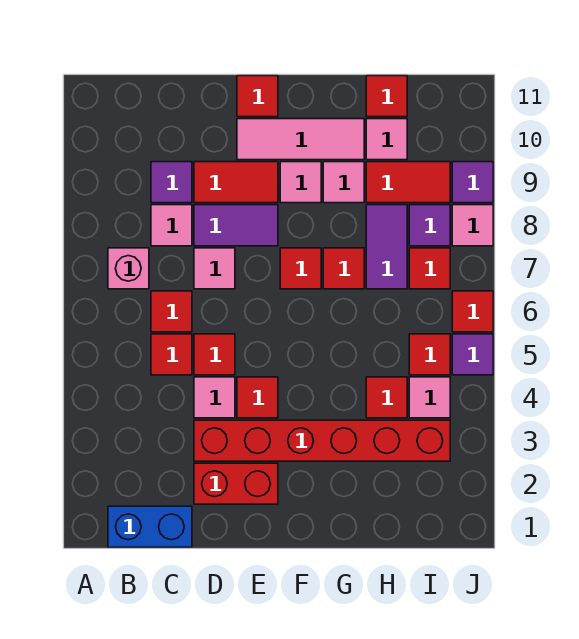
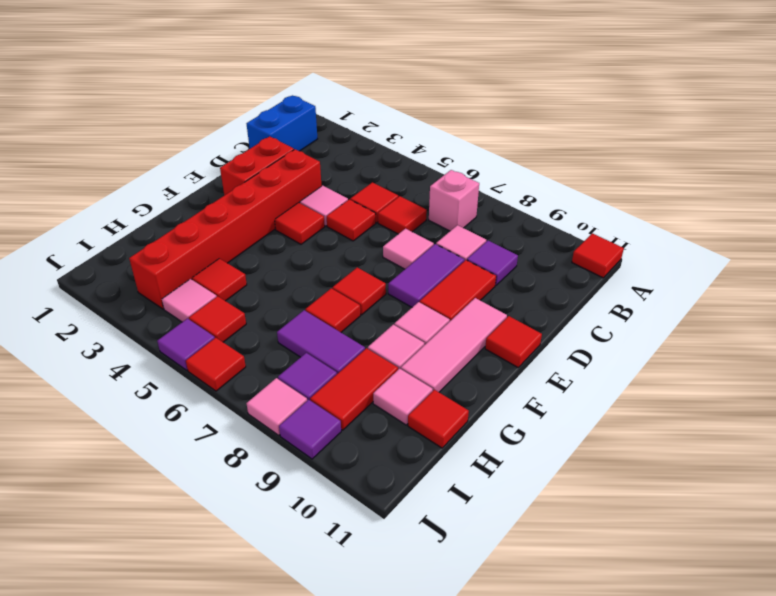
red 1x1 tile [409,248,450,289] -> red 1x1 tile moved to [572,233,624,278]

